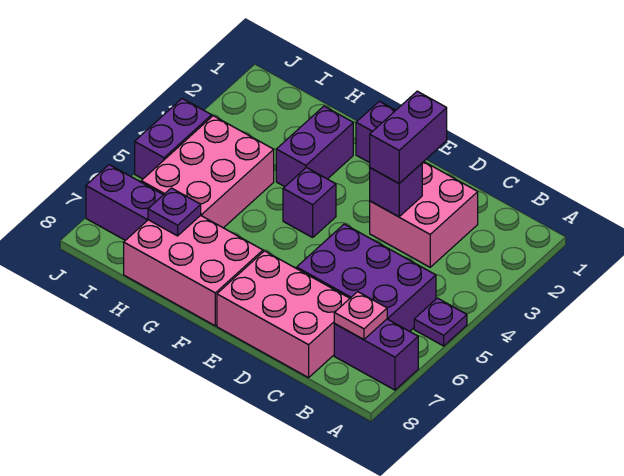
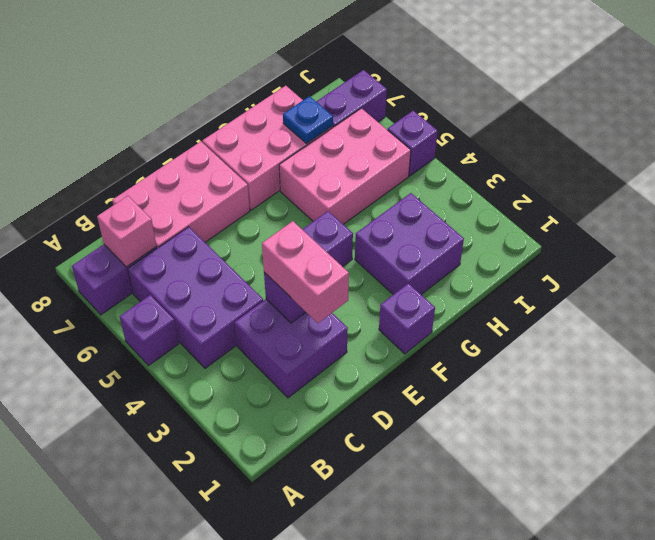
purple 1x1 plate [414,298,467,346] -> purple 1x1 brick [120,295,179,366]
purple 2x3 brick [297,224,436,331] -> purple 2x3 brick turned to [128,227,263,368]
pink 1x1 plate [334,292,387,340] -> pink 1x1 brick [97,196,157,267]
pink 2x2 brick [370,162,478,267] -> purple 2x2 brick [235,299,348,398]
purple 1x2 brick [370,91,447,183] -> pink 1x2 brick [262,221,349,323]
purple 1x2 brick [276,106,353,187] -> purple 2x2 brick [355,193,464,295]
pink 2x3 brick [141,116,274,228] -> pink 2x3 brick turned to [279,108,411,224]
purple 1x1 plate [148,188,201,236] -> blue 1x1 plate [283,96,333,143]
purple 1x2 brick [135,99,212,179] -> purple 1x1 brick [388,111,438,176]

